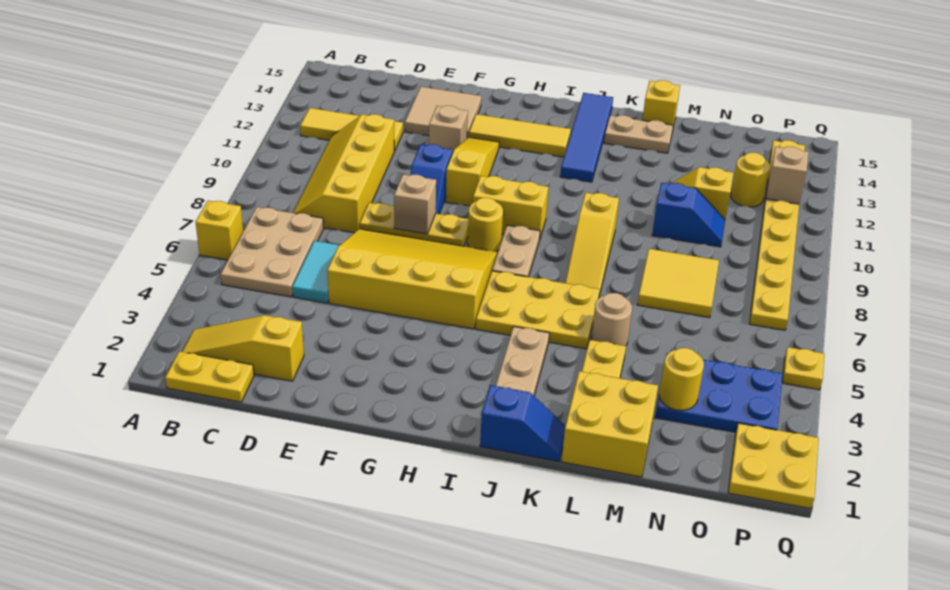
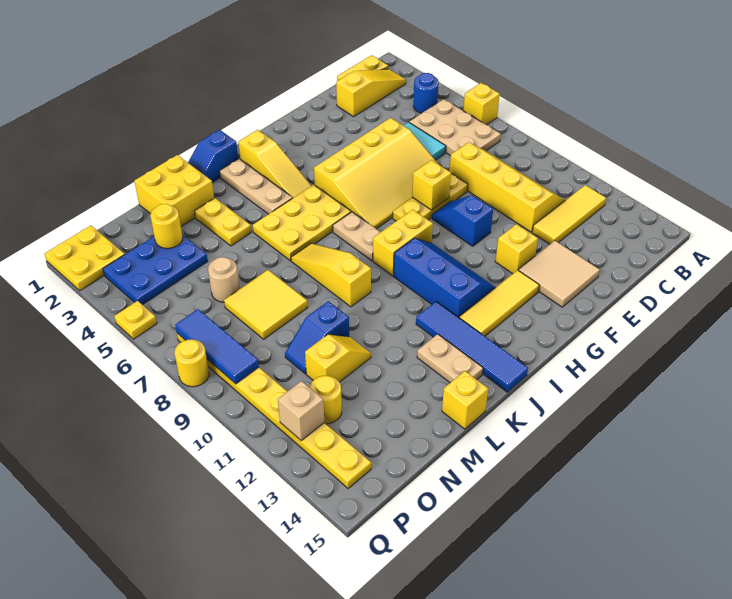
none -> blue 1x1 round brick [413,73,439,113]
tan 1x1 brick [394,174,436,234] -> yellow 1x1 brick [412,160,451,210]
tan 1x1 brick [429,106,468,154] -> yellow 1x1 brick [495,224,538,274]
yellow 1x3 slope [446,137,499,206] -> yellow 1x3 slope moved to [238,130,311,198]
yellow 1x1 round brick [468,198,503,252] -> yellow 1x1 round brick moved to [174,340,209,387]
none -> blue 2x3 slope [394,238,496,317]
tan 1x2 plate [604,115,673,153] -> tan 1x2 plate turned to [417,334,483,383]
tan 1x1 round brick [591,293,632,346] -> tan 1x1 round brick moved to [208,257,240,302]
none -> blue 1x3 tile [175,309,259,384]

